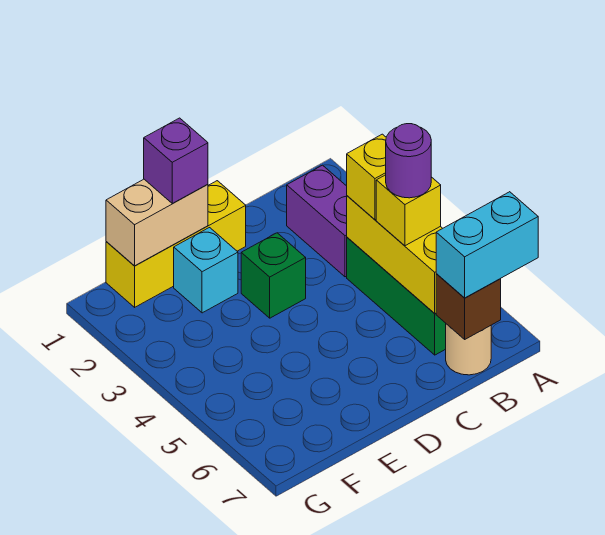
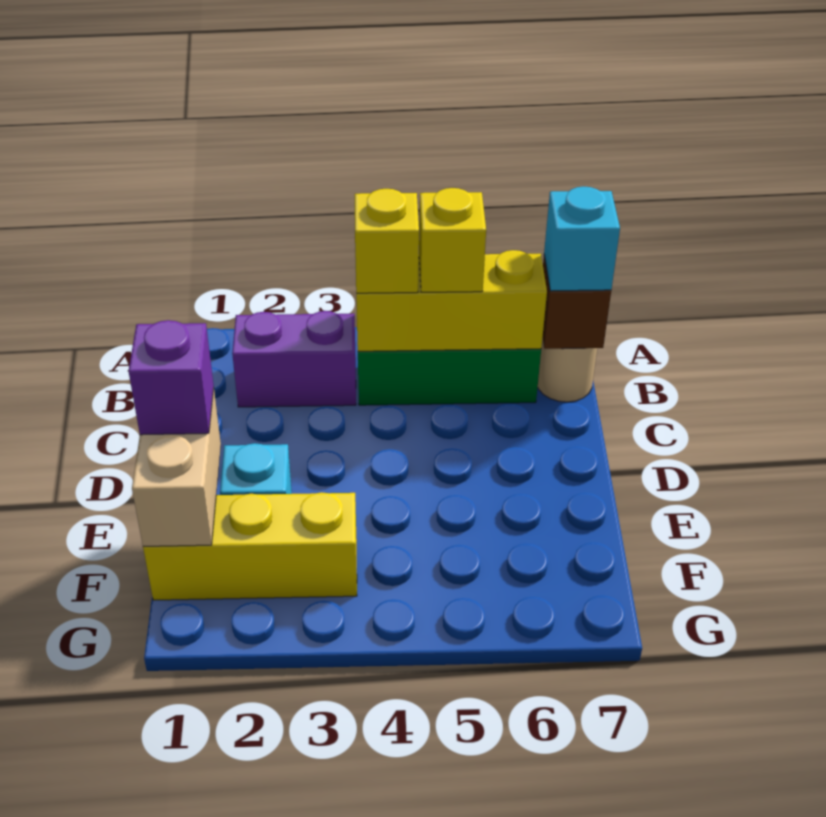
cyan 1x2 brick [436,192,538,298] -> cyan 1x1 brick [544,186,620,291]
purple 1x1 round brick [386,124,431,198] -> none
yellow 1x3 brick [106,181,246,307] -> yellow 1x3 brick turned to [143,492,357,600]
green 1x1 brick [241,233,306,318] -> none

